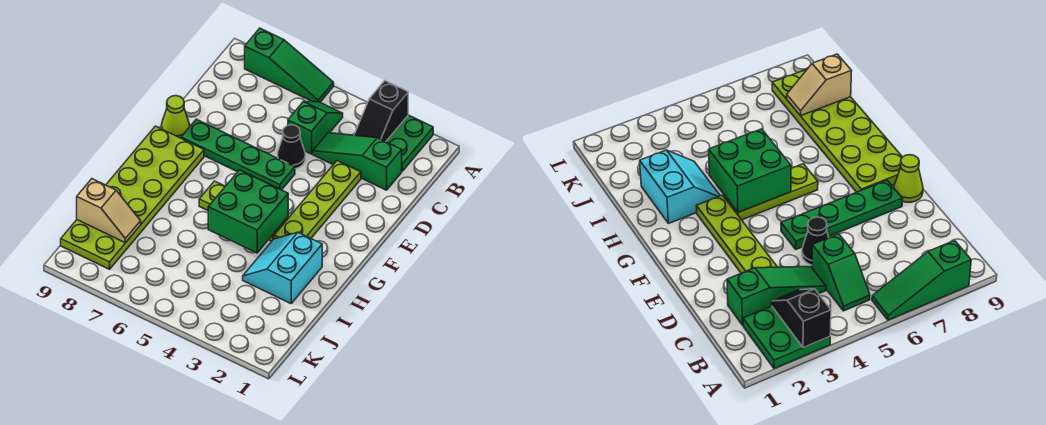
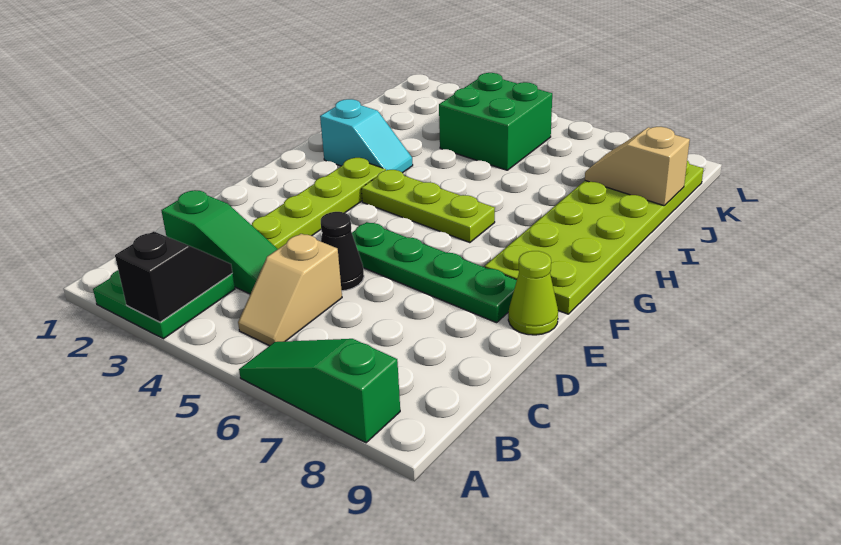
green 1x2 slope [288,101,343,154] -> tan 1x2 slope [238,234,342,346]
green 2x2 brick [208,170,288,253] -> green 2x2 brick moved to [439,73,552,170]
cyan 2x2 slope [243,232,322,303] -> cyan 1x2 slope [320,99,413,173]

